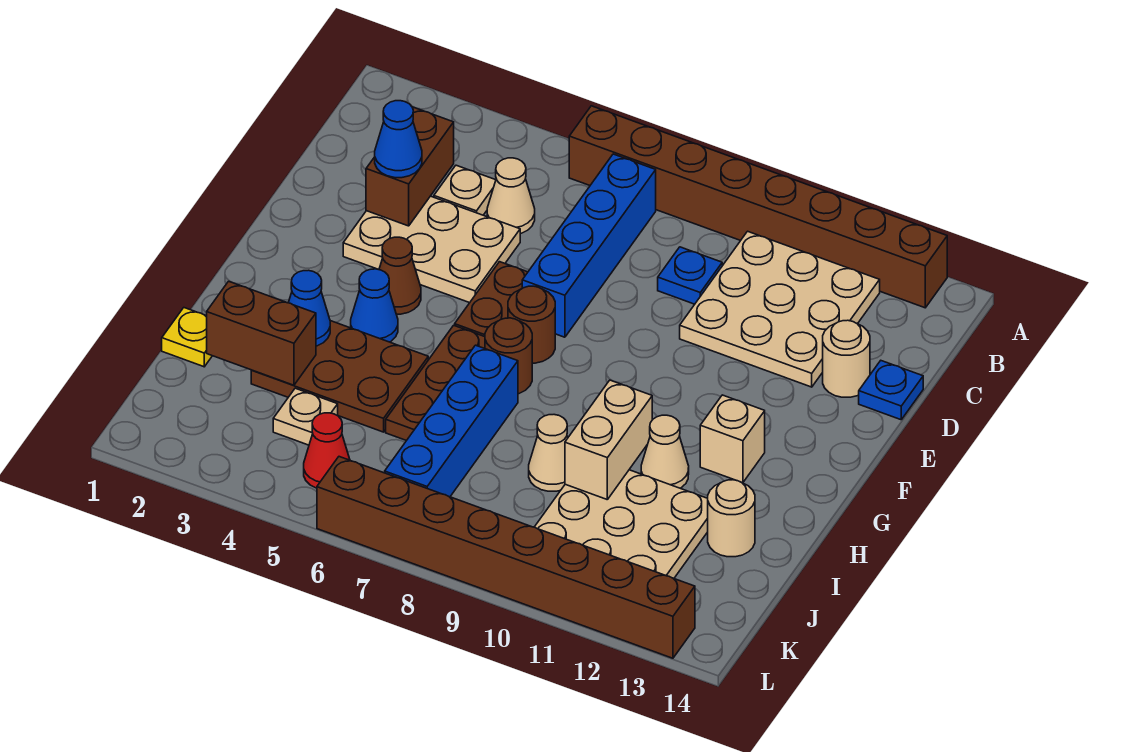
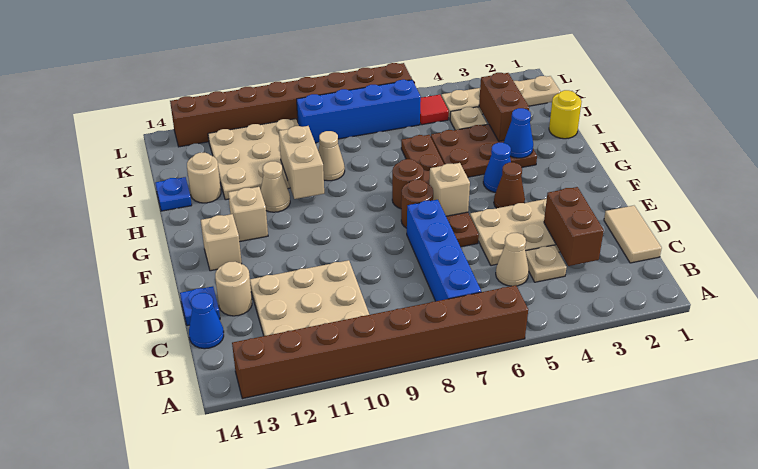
none -> tan 1x2 tile [604,206,662,263]
blue 1x1 plate [658,247,722,304] -> blue 1x1 plate moved to [155,177,192,211]
blue 1x1 cone [375,101,422,178] -> blue 1x1 cone moved to [189,293,224,349]
none -> tan 1x1 brick [429,163,470,216]
none -> tan 1x1 brick [201,214,242,271]
blue 1x4 brick [385,345,518,497] -> blue 1x4 brick turned to [297,80,421,143]
yellow 1x1 plate [162,308,212,367] -> yellow 1x1 round brick [549,90,582,139]
brown 1x2 brick [207,281,316,385] -> brown 1x2 brick turned to [479,73,529,141]
none -> tan 1x4 plate [441,76,561,119]
red 1x1 cone [304,413,350,488] -> red 1x1 tile [420,95,449,125]

